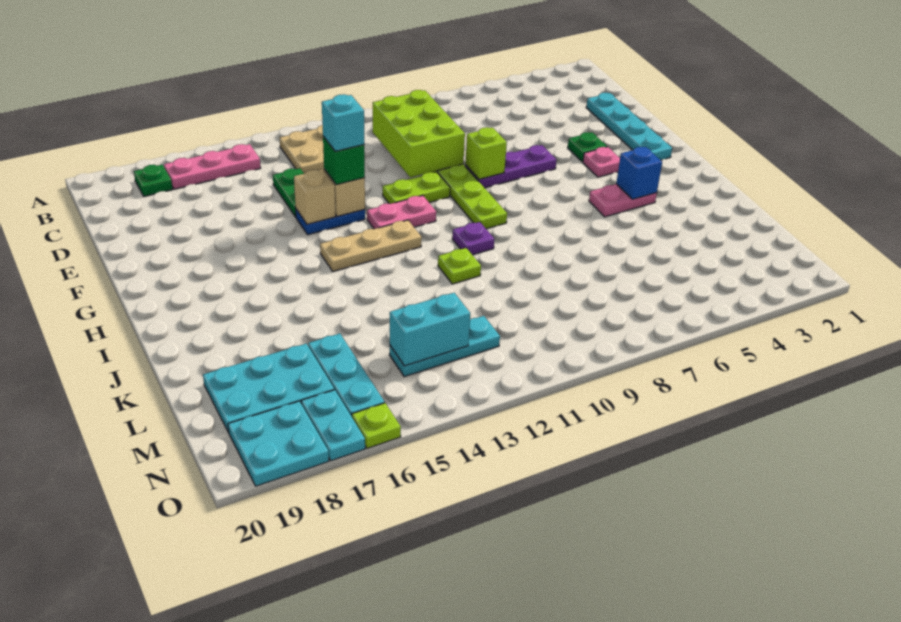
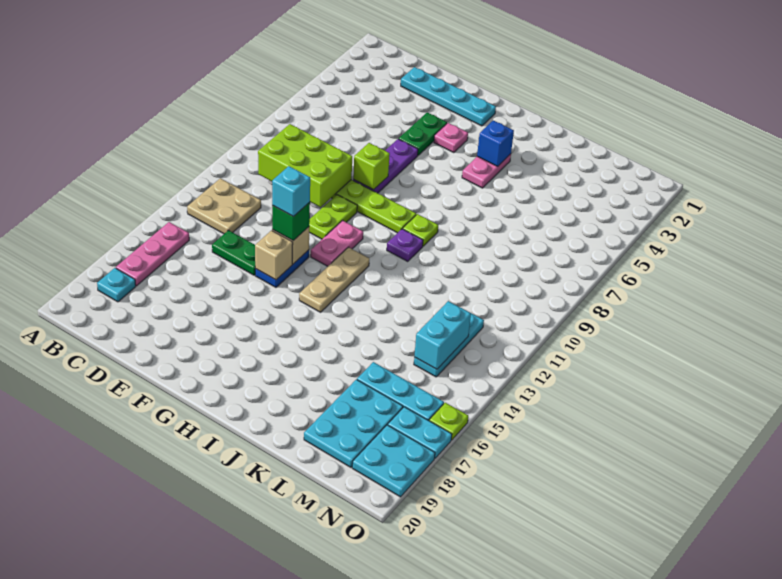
green 1x1 plate [134,165,173,196] -> cyan 1x1 plate [97,268,136,302]
green 1x1 plate [568,132,607,162] -> green 1x2 plate [399,112,447,155]
lime 1x1 plate [438,248,481,284] -> lime 1x1 plate moved to [403,214,438,246]

